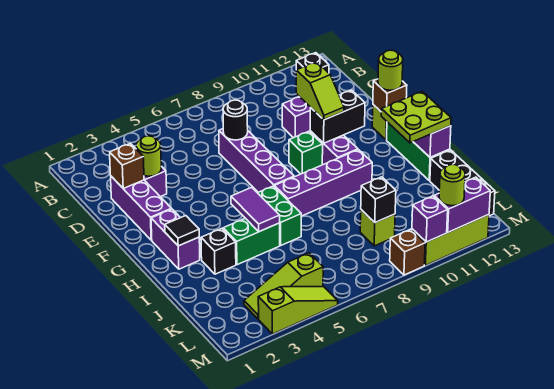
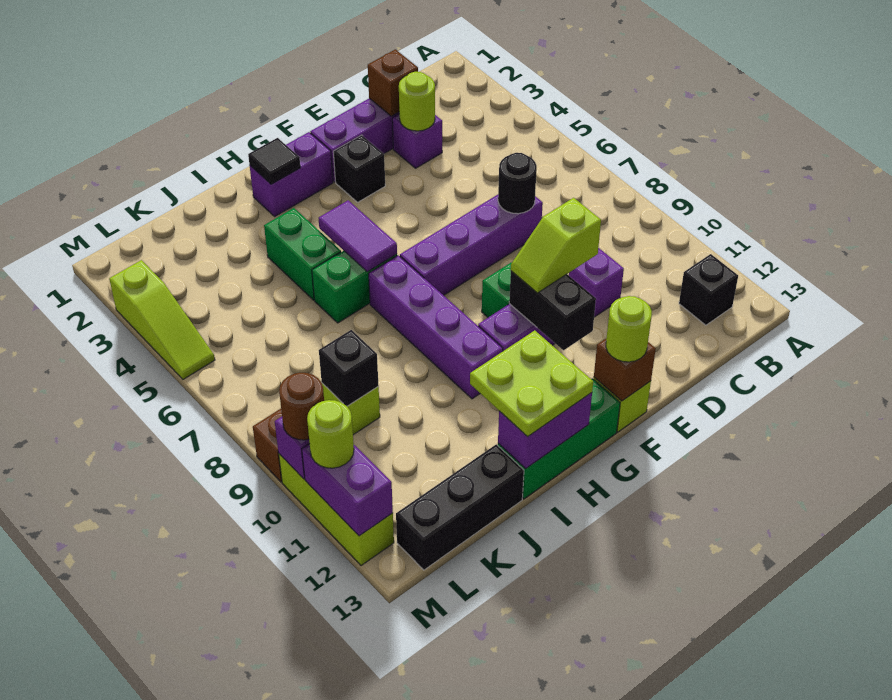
purple 1x2 tile [231,187,280,232] -> purple 1x2 tile turned to [319,200,397,272]
black 1x1 brick [201,229,236,274] -> black 1x1 brick moved to [333,135,385,202]
lime 1x3 slope [244,253,323,319] -> none
none -> brown 1x1 round brick [279,373,324,440]

